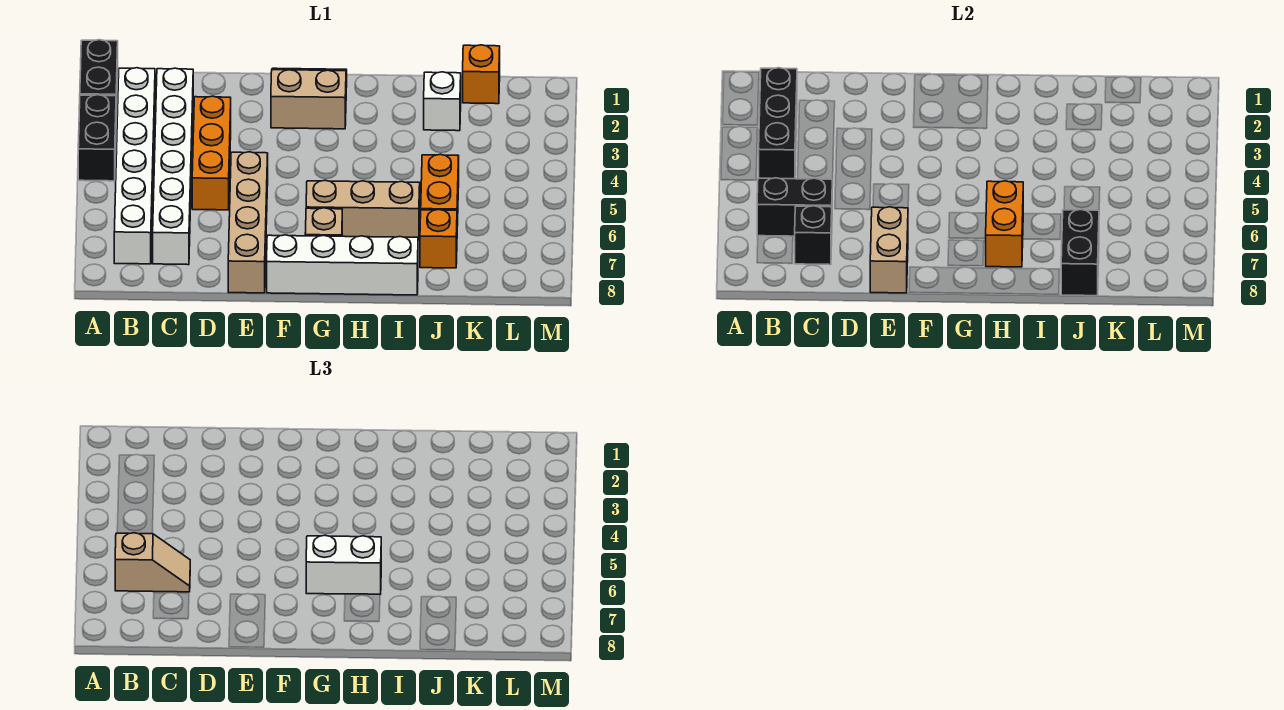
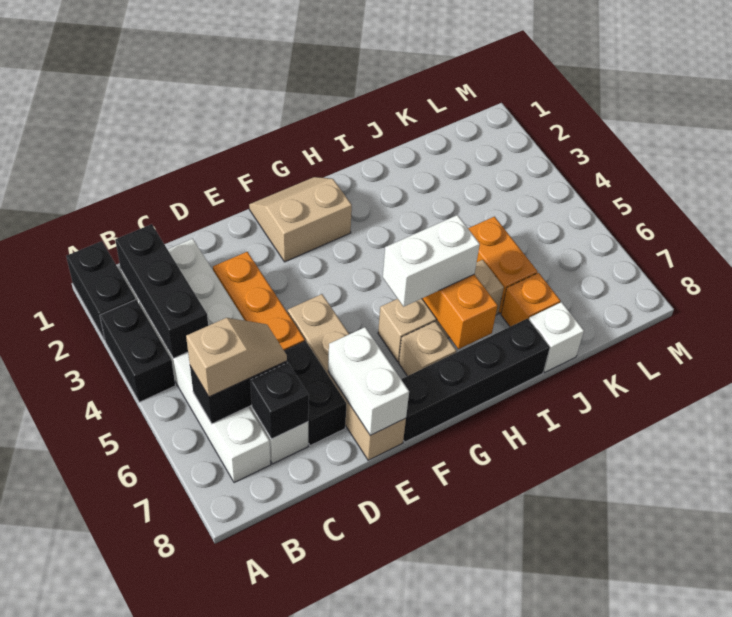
tan 1x2 brick [870,207,908,293] -> white 1x2 brick [328,327,409,435]
white 1x4 brick [267,235,418,295] -> black 1x4 brick [401,318,550,442]
white 1x1 brick [424,72,461,131] -> white 1x1 brick moved to [529,302,584,372]
black 1x2 brick [1061,210,1099,296] -> black 1x2 brick moved to [284,341,346,446]
orange 1x1 brick [463,45,500,104] -> none

